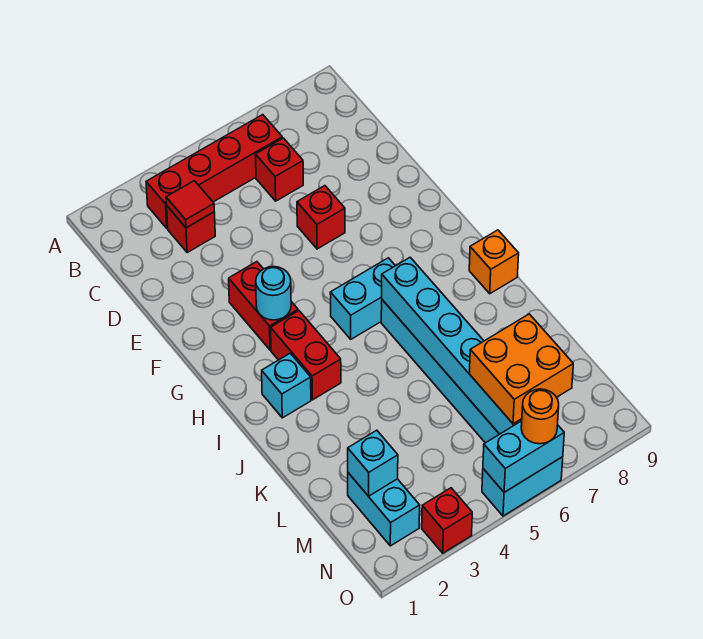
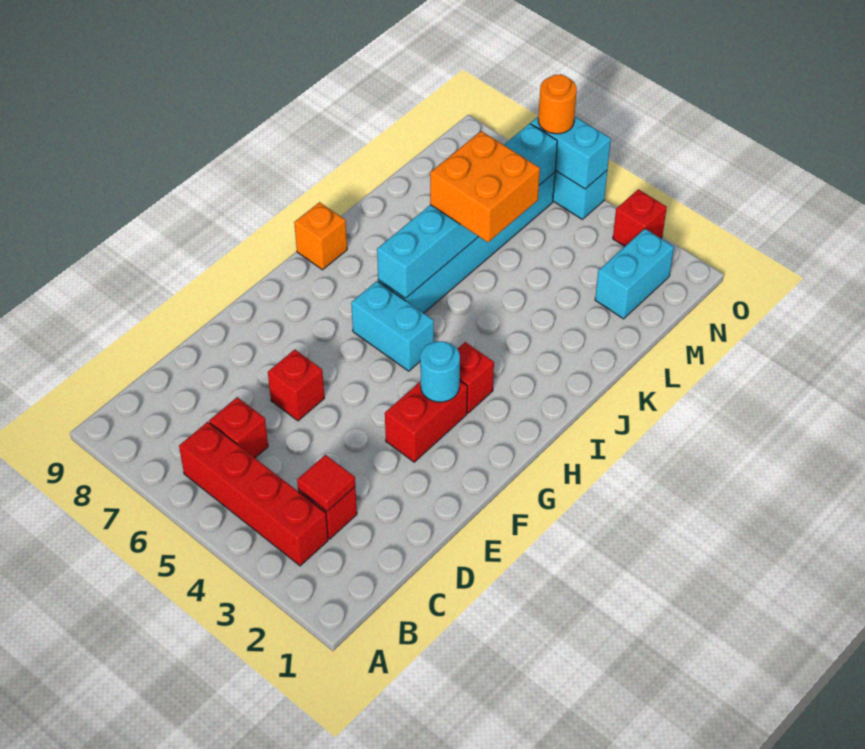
red 1x2 brick [271,311,341,400] -> red 1x1 brick [458,342,494,413]
cyan 1x1 brick [262,353,311,418] -> none
cyan 1x1 brick [348,430,398,496] -> none
orange 2x2 brick [469,314,573,424] -> orange 2x2 brick moved to [430,131,540,242]

